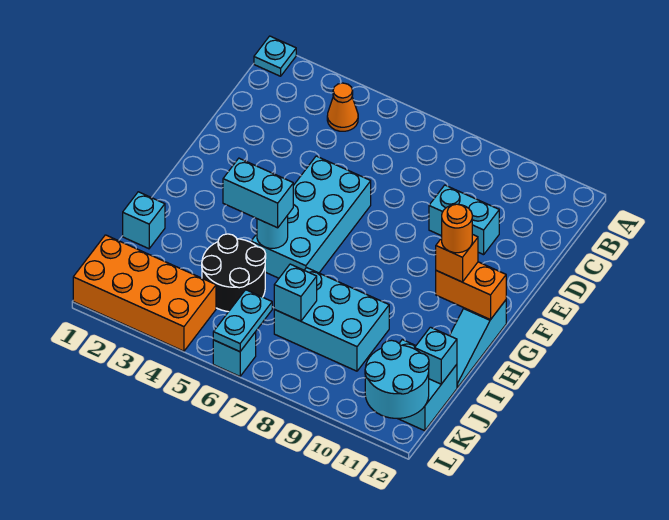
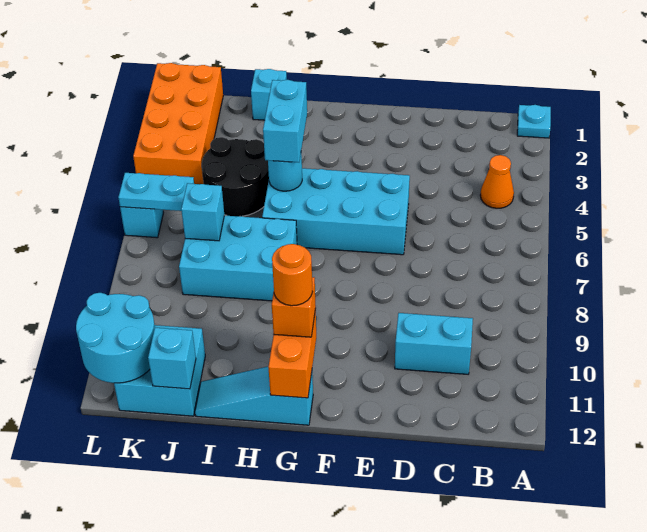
cyan 1x2 brick [429,185,499,255] -> cyan 1x2 brick turned to [395,313,473,374]
cyan 2x3 brick [274,268,389,371] -> cyan 2x3 brick turned to [179,215,297,301]

